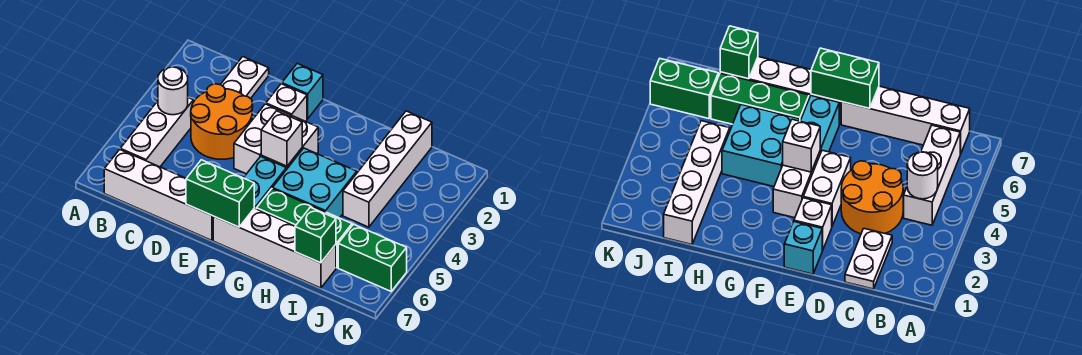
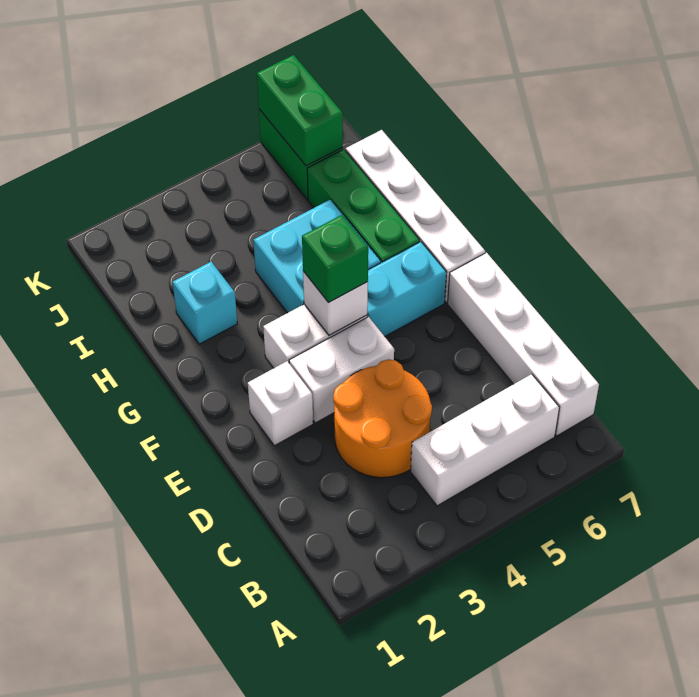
white 1x1 round brick [158,67,188,115] -> none
white 1x2 plate [220,57,269,99] -> none
cyan 1x1 brick [282,64,323,119] -> cyan 1x1 brick moved to [173,262,237,344]
green 1x2 brick [186,160,254,227] -> green 1x2 brick moved to [257,55,343,166]
white 1x4 brick [343,111,432,227] -> none
green 1x1 brick [295,207,336,263] -> green 1x1 brick moved to [302,215,368,303]

